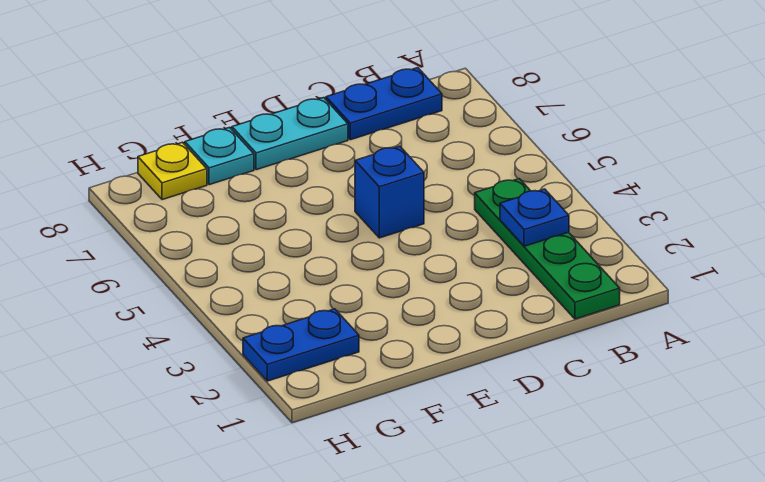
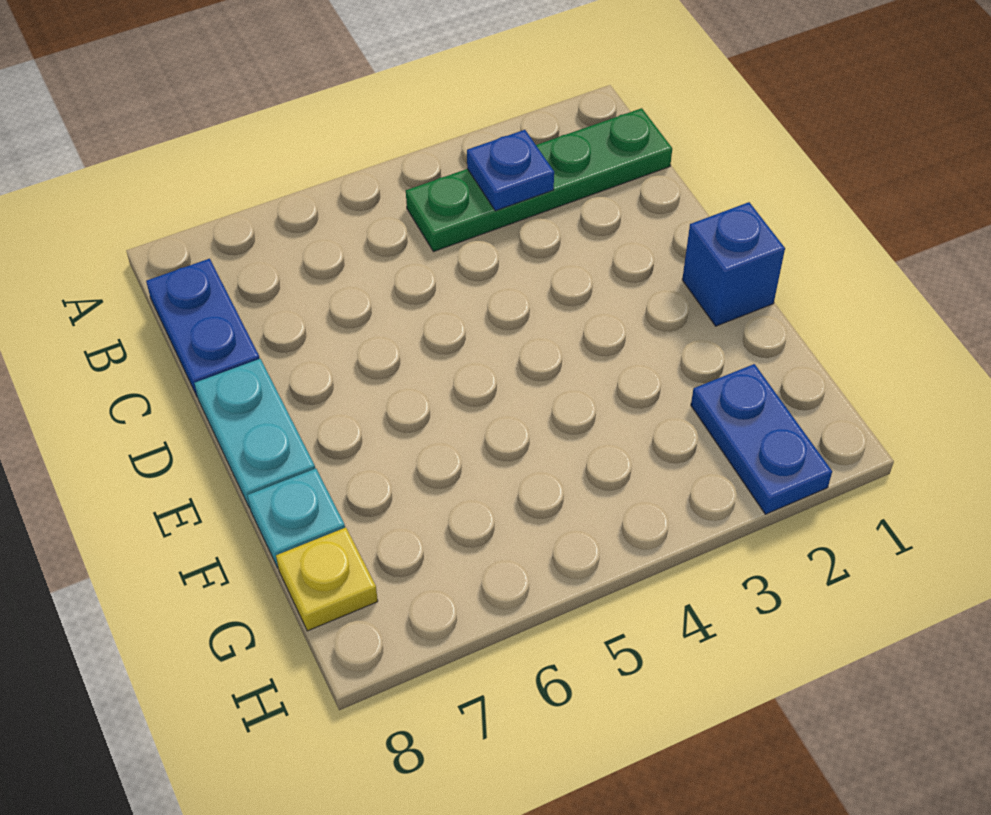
blue 1x1 brick [355,146,424,238] -> blue 1x1 brick moved to [682,202,785,326]

